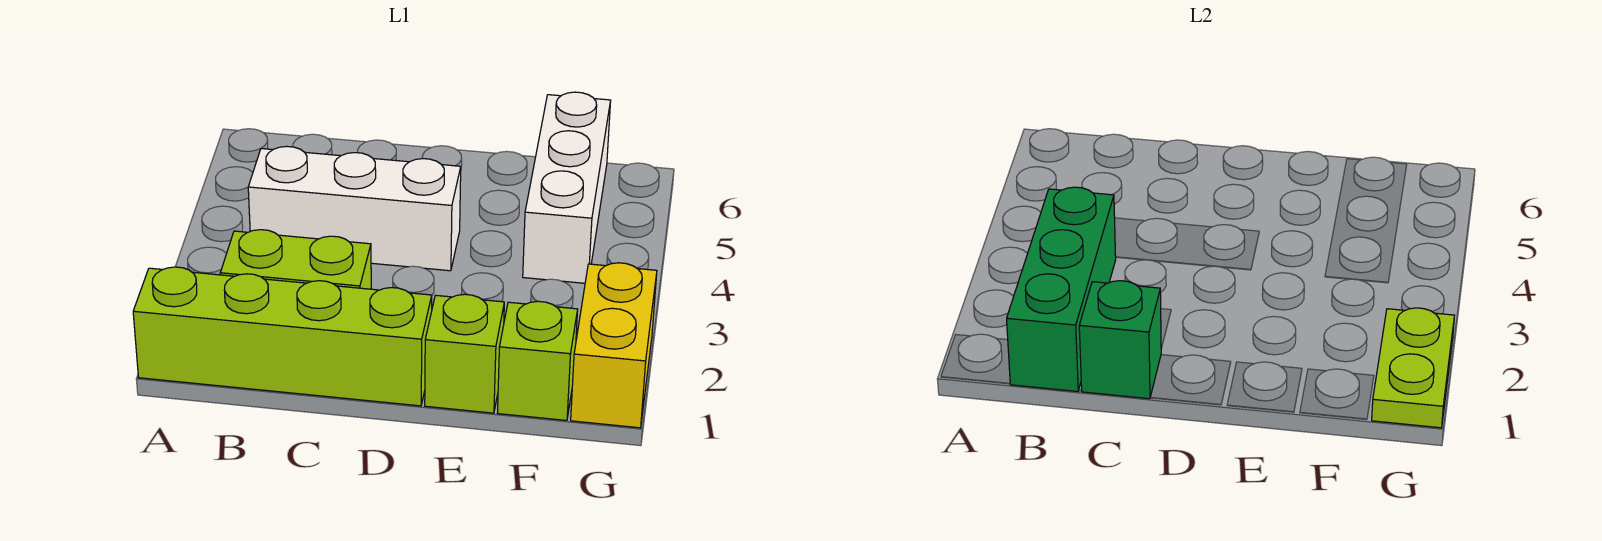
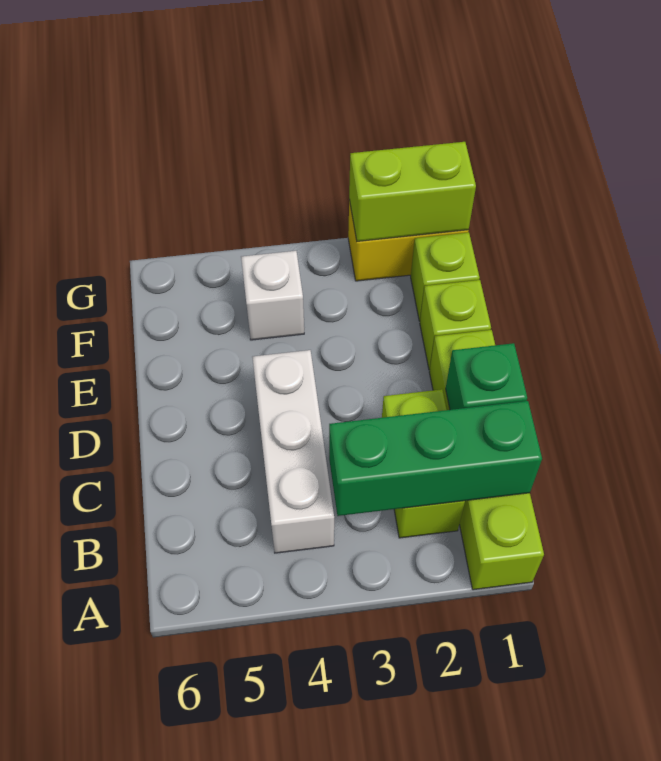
white 1x3 brick [523,92,611,283] -> white 1x1 brick [241,251,304,340]
lime 1x2 plate [1372,308,1455,428] -> lime 1x2 brick [349,142,476,241]

